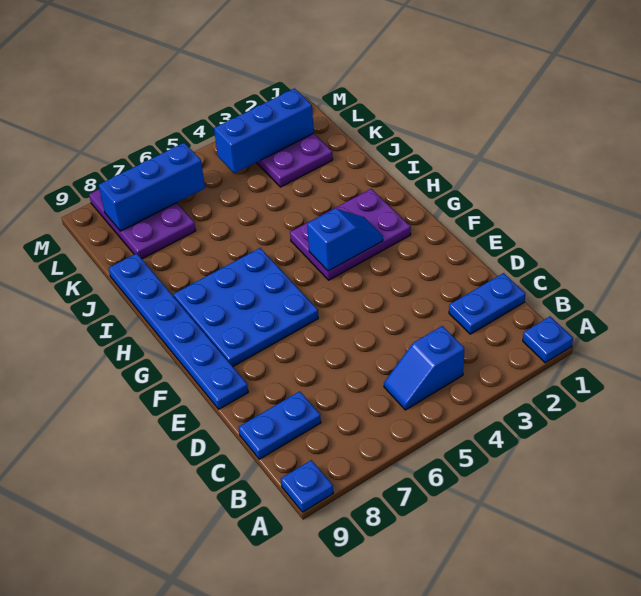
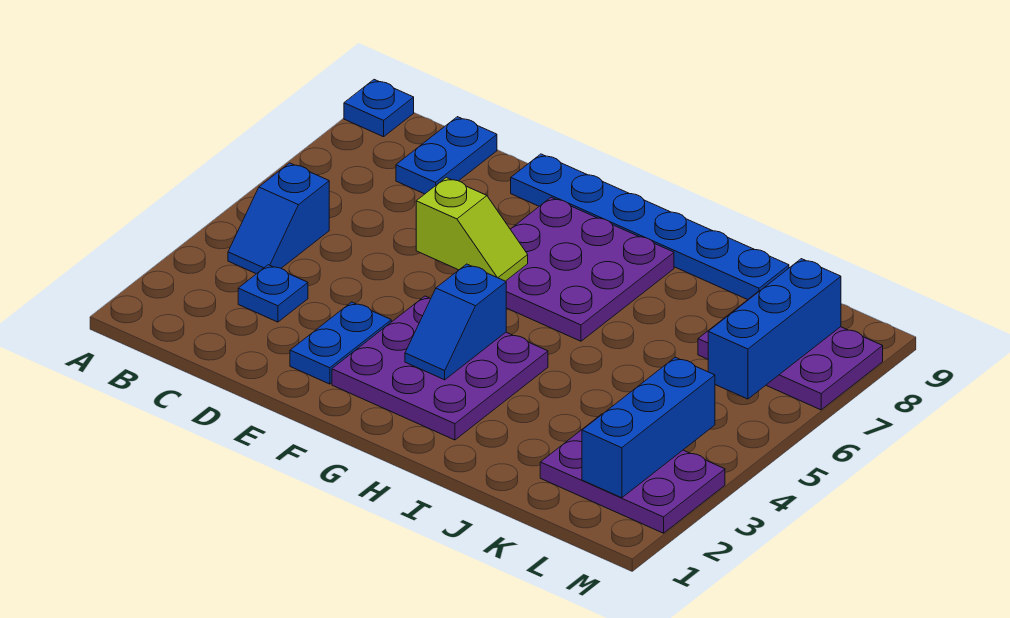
blue 1x1 plate [523,317,573,363] -> blue 1x1 plate moved to [238,265,308,322]
blue 1x2 slope [384,326,464,410] -> blue 1x2 slope turned to [228,163,329,274]
blue 1x2 plate [449,273,525,334] -> blue 1x2 plate moved to [290,302,391,384]
none -> lime 1x2 slope [416,177,528,281]
blue 3x3 plate [174,248,318,366] -> purple 3x3 plate [506,197,674,341]
purple 2x3 plate [290,189,411,280] -> purple 3x3 plate [332,296,548,440]

